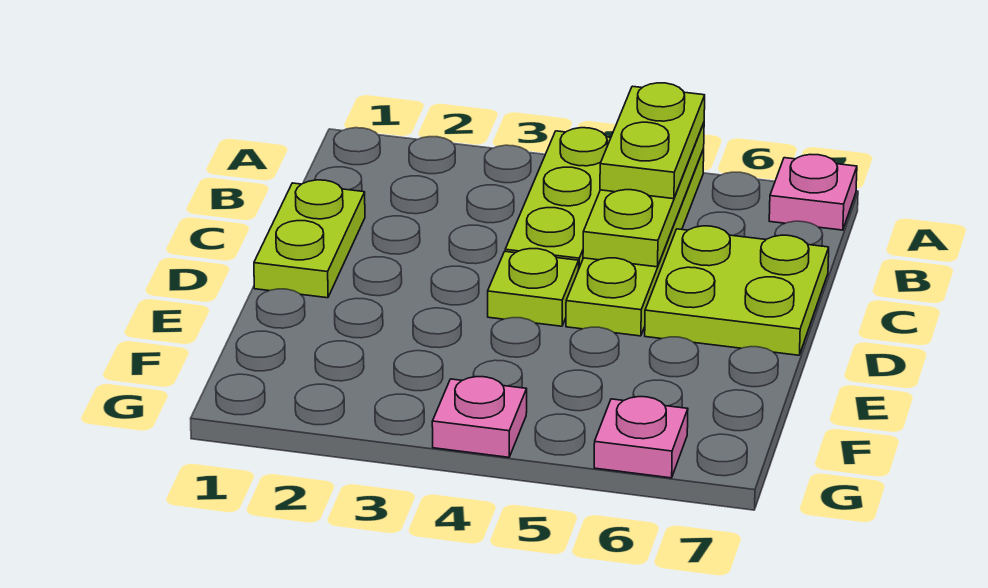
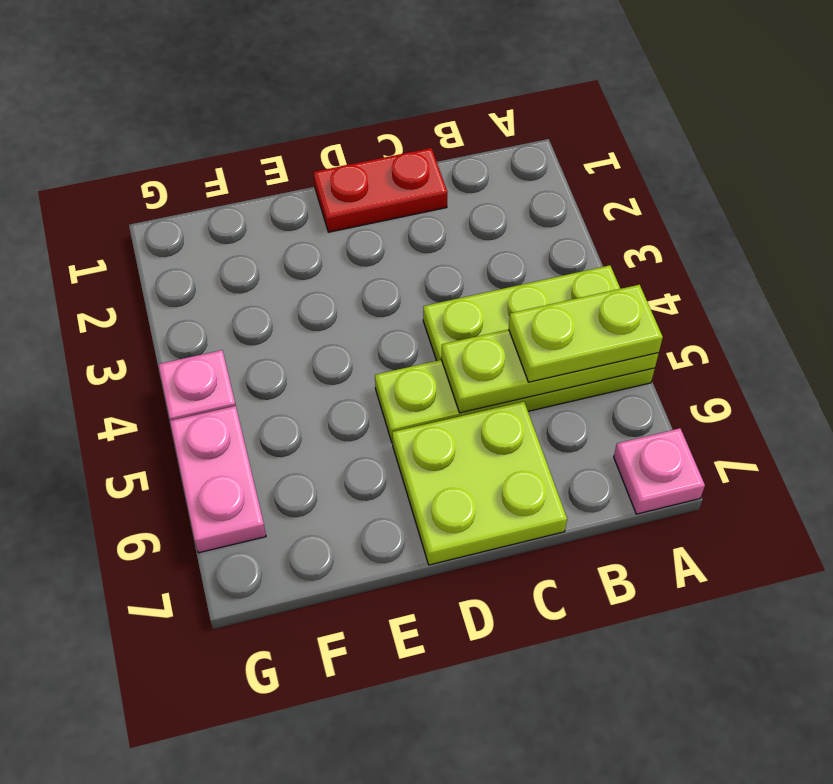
lime 1x2 plate [254,180,365,298] -> red 1x2 plate [314,148,448,232]
lime 1x1 plate [488,249,579,326] -> none
pink 1x1 plate [594,397,688,478] -> pink 1x2 plate [170,406,266,553]

